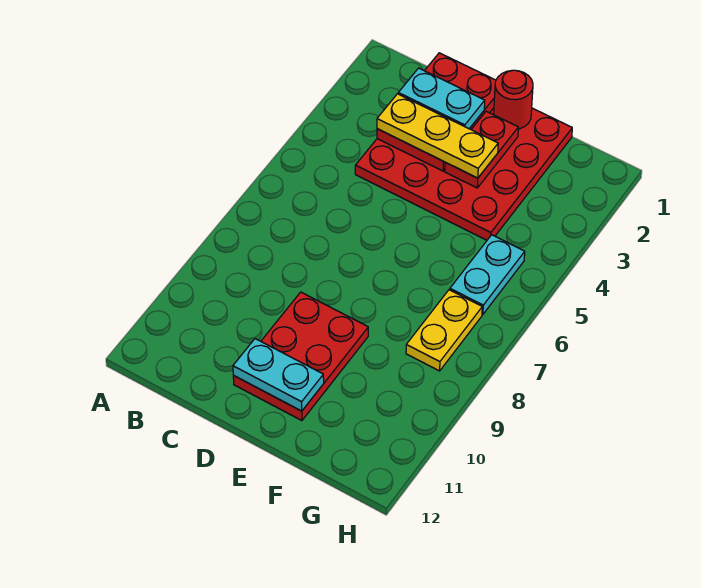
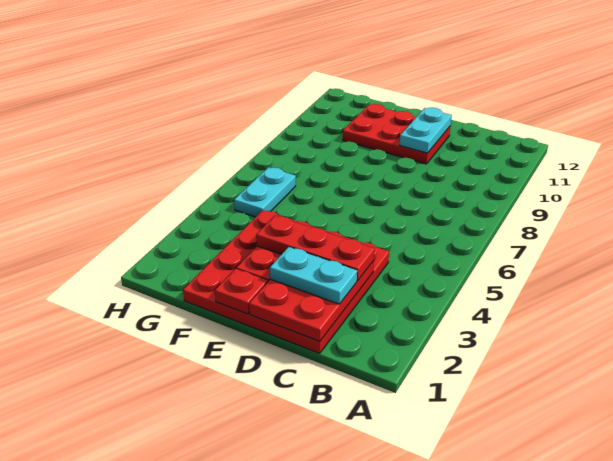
yellow 1x3 plate [377,94,498,178] -> red 1x3 plate [256,216,375,281]
red 2x3 plate [233,292,368,421] -> red 2x3 plate turned to [343,104,450,164]
cyan 1x2 plate [233,339,324,411] -> cyan 1x2 plate turned to [400,108,452,153]
red 1x1 round brick [494,70,533,129] -> red 1x1 plate [215,269,268,314]
yellow 1x2 plate [406,290,482,371] -> none

